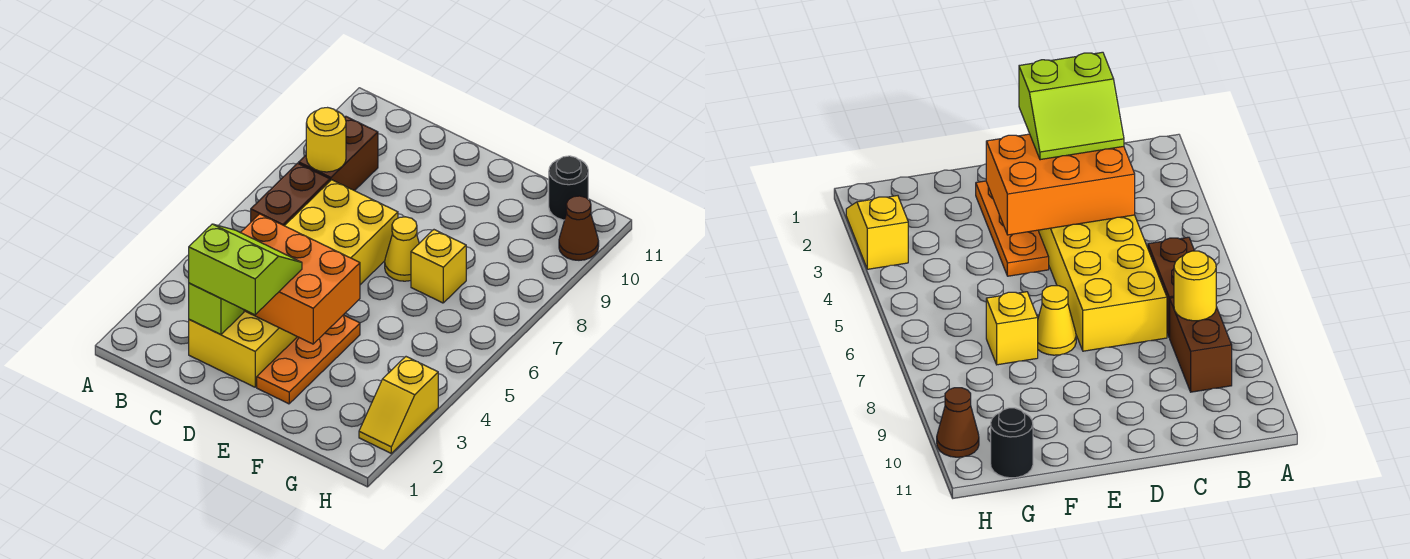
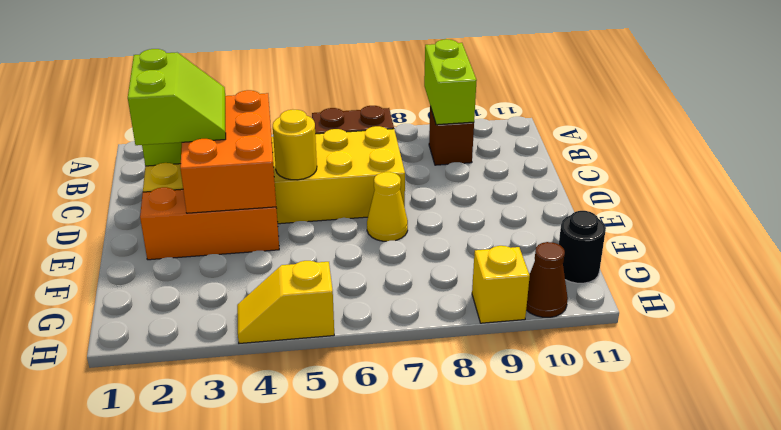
none -> lime 1x2 brick [424,39,477,125]
brown 1x2 brick [299,116,378,191] -> brown 1x1 brick [429,107,474,165]
yellow 1x1 round brick [306,108,346,172] -> yellow 1x1 round brick moved to [273,110,317,180]
orange 1x3 plate [257,315,360,404] -> orange 1x3 brick [140,187,279,260]
yellow 1x1 brick [411,230,466,303] -> yellow 1x1 brick moved to [472,246,530,323]
yellow 1x2 slope [359,357,438,453] -> yellow 1x2 slope moved to [237,261,334,343]

